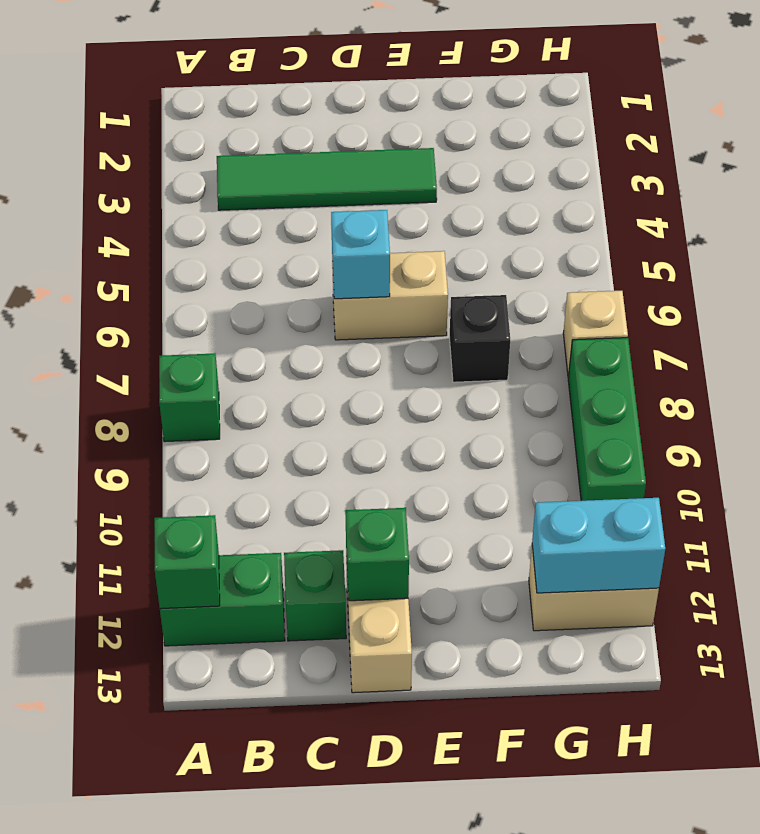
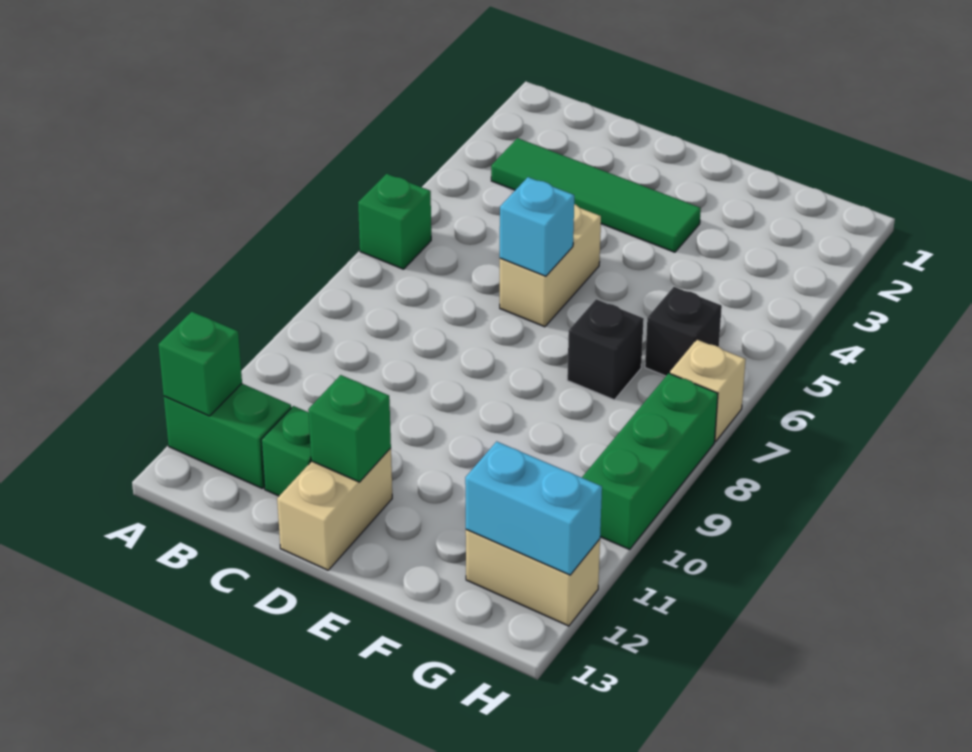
green 1x1 brick [159,353,220,442] -> green 1x1 brick moved to [358,174,431,269]
tan 1x2 brick [332,251,448,340] -> tan 1x2 brick turned to [500,204,601,327]
none -> black 1x1 brick [645,287,722,376]

